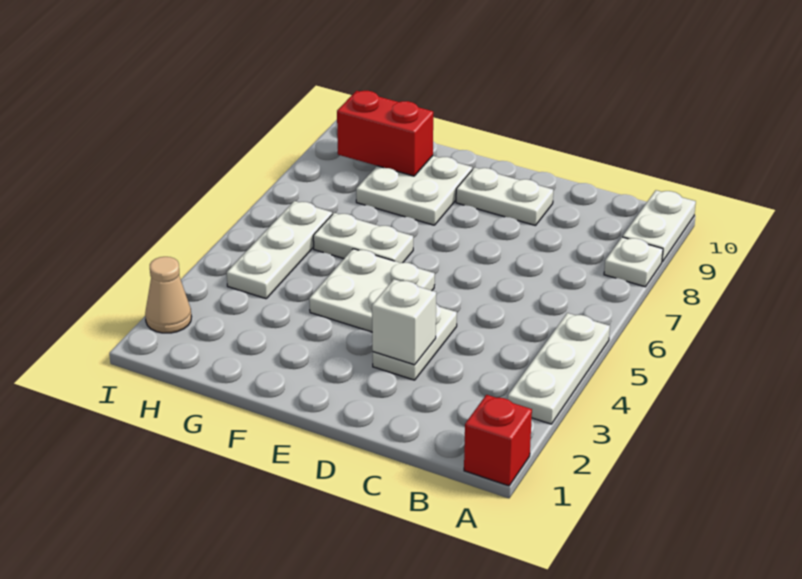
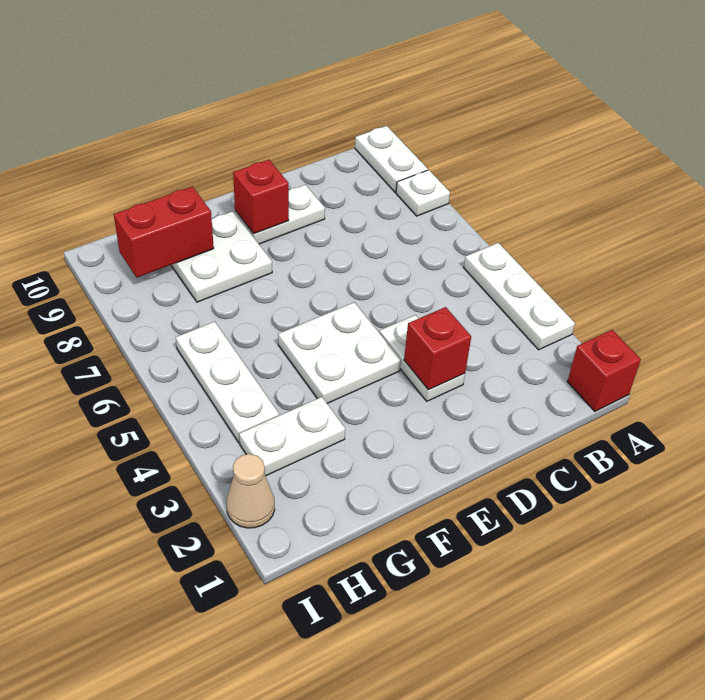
white 1x1 brick [372,279,436,365] -> red 1x1 brick [404,307,471,390]
none -> red 1x1 brick [233,160,289,234]
white 1x2 plate [313,213,413,263] -> white 1x2 plate moved to [239,397,345,476]

